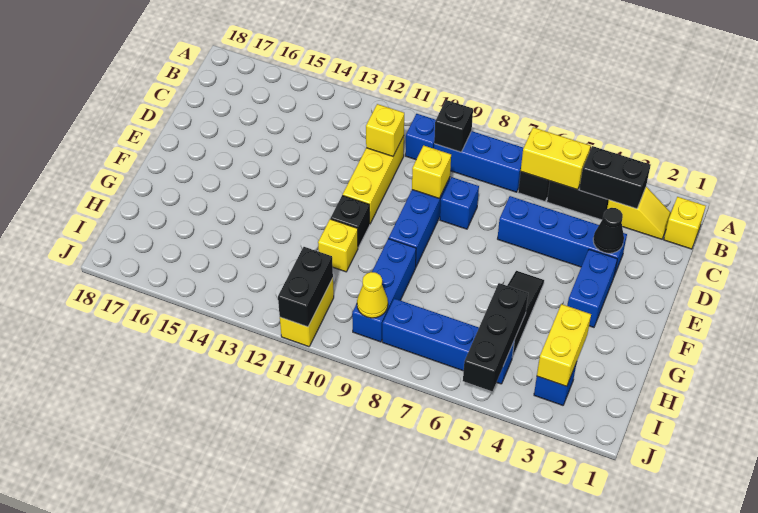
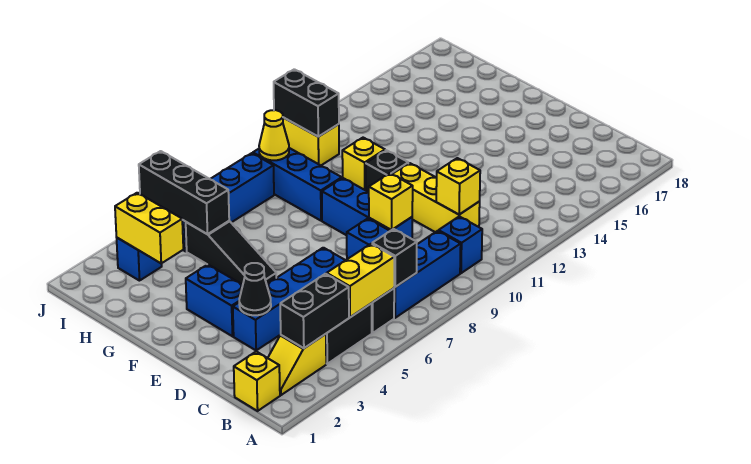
black 1x1 brick [434,100,473,152] -> black 1x1 brick moved to [372,229,417,287]

